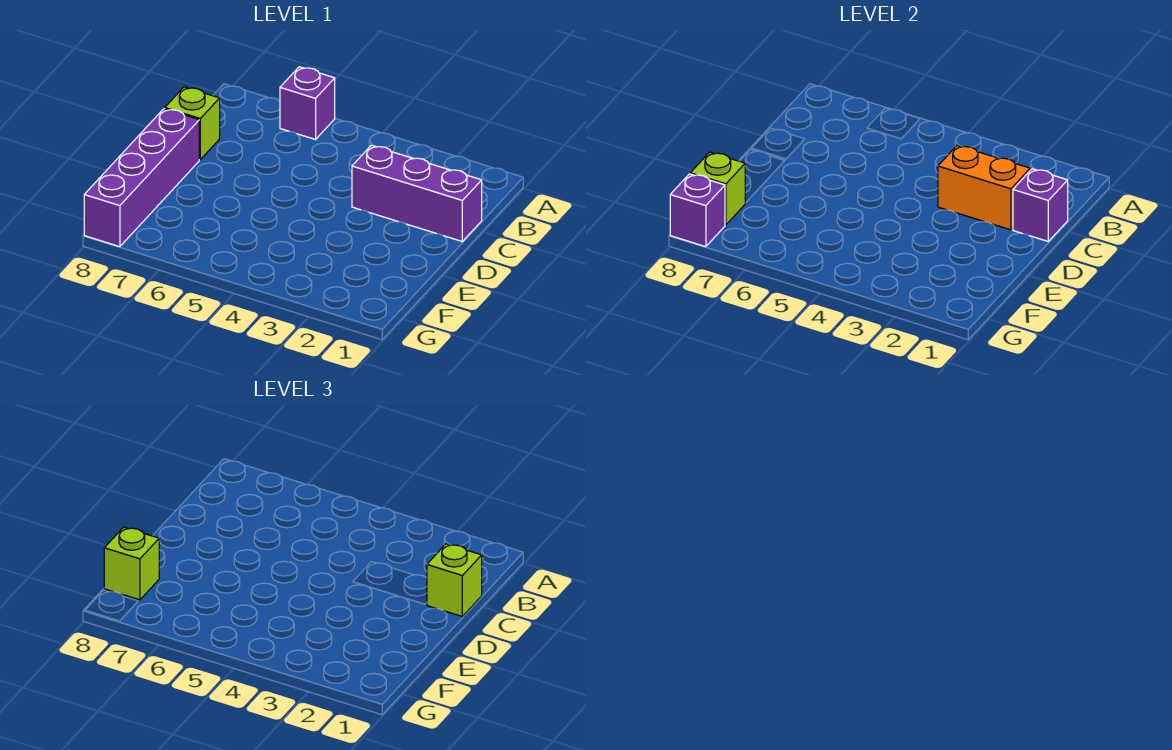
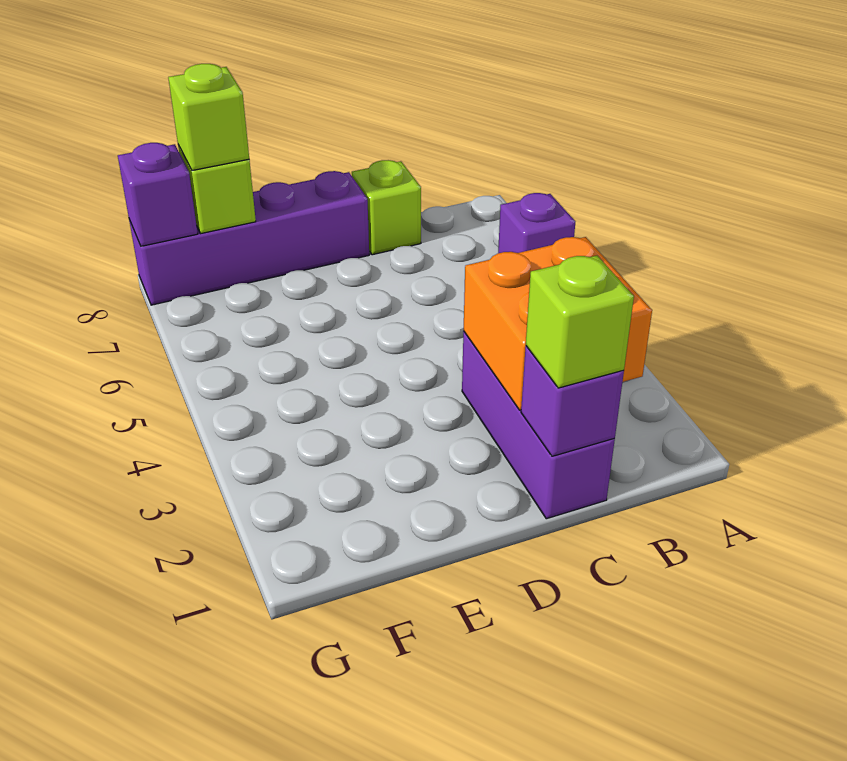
orange 1x2 brick [938,145,1030,230] -> orange 2x2 brick [464,237,652,410]

